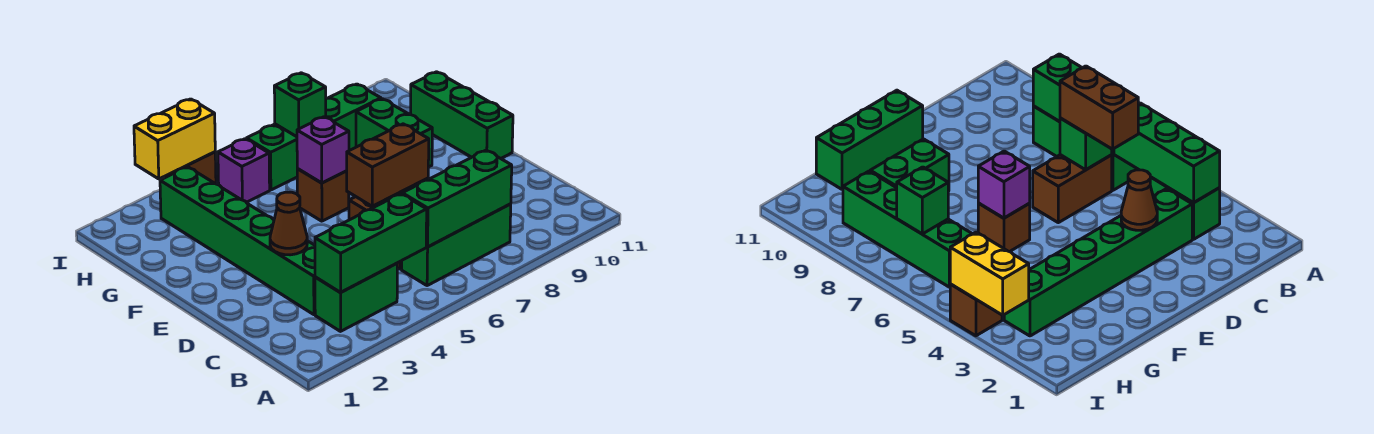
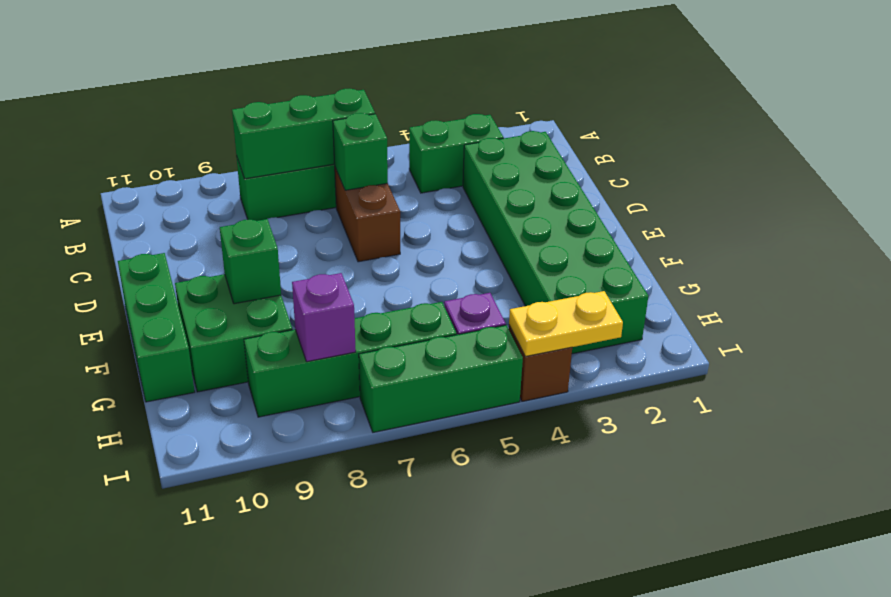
green 1x3 brick [315,194,427,293] -> green 1x3 brick moved to [359,325,523,432]
green 1x6 brick [160,167,315,315] -> green 2x6 brick [463,131,648,354]
brown 1x2 brick [347,124,429,206] -> none
brown 1x1 cone [270,192,307,255] -> none
brown 1x1 brick [297,169,349,221] -> none
purple 1x1 brick [297,117,349,183] -> purple 1x1 brick moved to [292,273,356,362]
green 1x2 brick [356,99,432,167] -> green 2x2 brick [175,274,292,392]
green 1x1 brick [274,73,326,137] -> green 1x1 brick moved to [220,219,281,304]
yellow 1x2 brick [134,99,215,179] -> yellow 1x2 plate [509,291,623,356]

